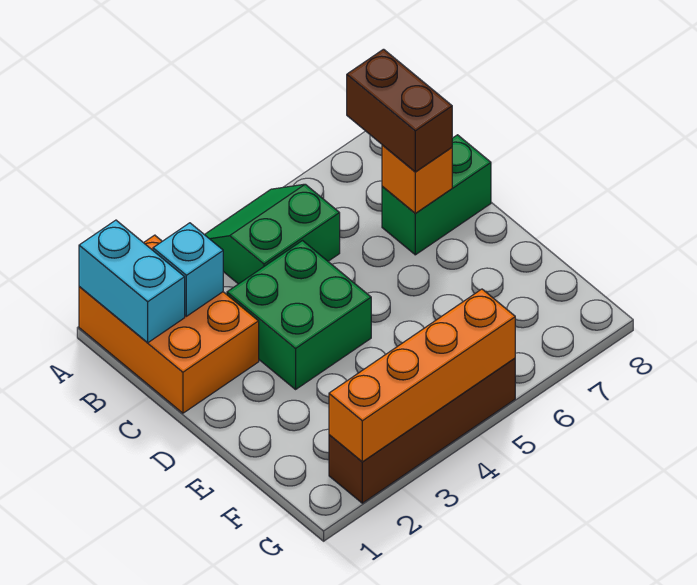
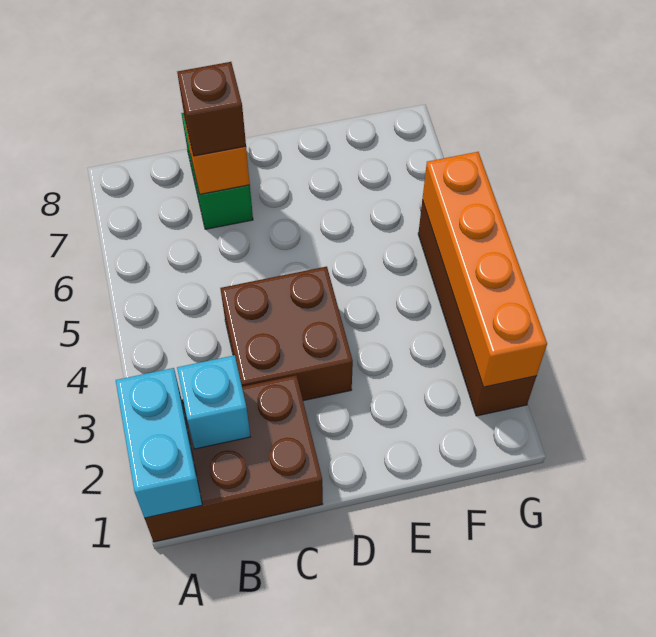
orange 2x3 brick [79,235,259,413] -> brown 2x3 brick [145,375,323,542]
cyan 1x2 brick [79,220,185,343] -> cyan 1x2 brick turned to [116,368,202,518]
green 2x2 slope [205,184,340,284] -> none
brown 1x2 brick [347,49,452,172] -> brown 1x1 brick [177,62,246,156]
green 2x2 brick [227,241,371,389] -> brown 2x2 brick [220,267,353,401]

